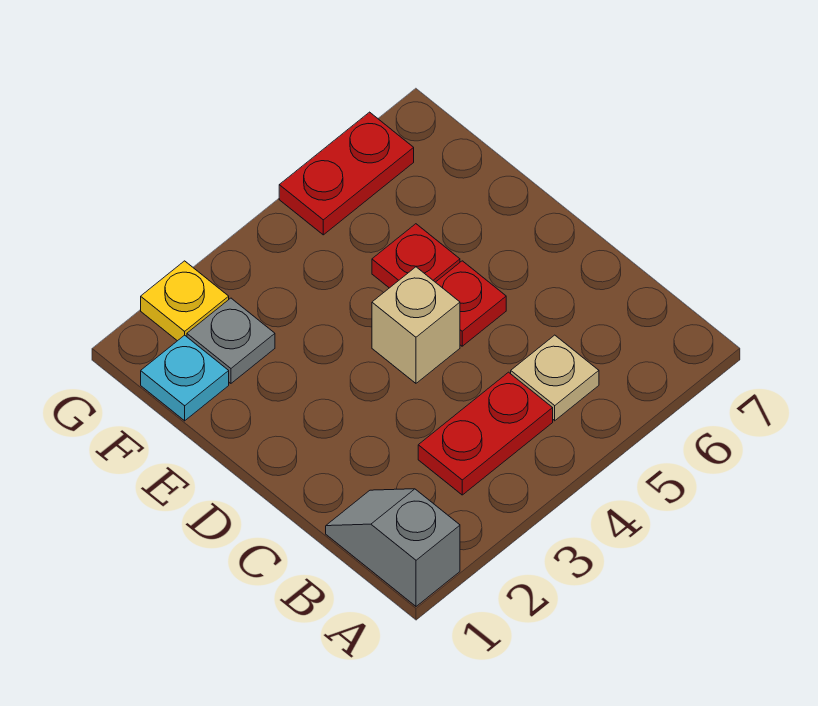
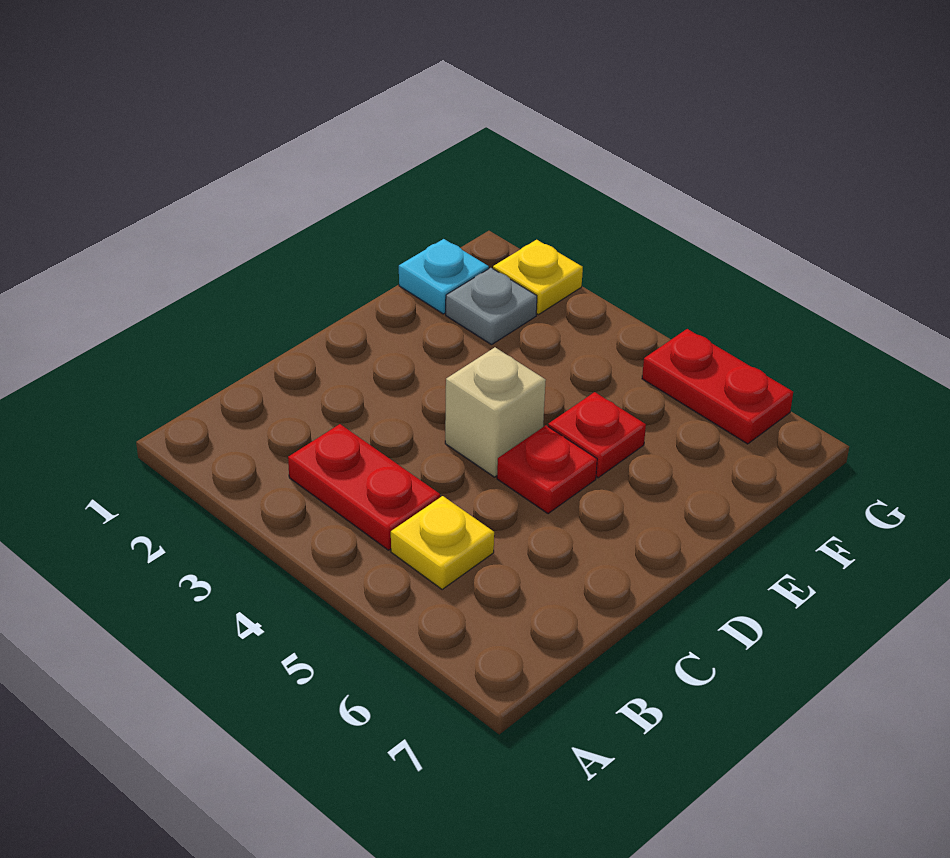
grey 1x2 slope [326,489,460,606] -> none
tan 1x1 plate [511,335,599,421] -> yellow 1x1 plate [391,496,494,589]

